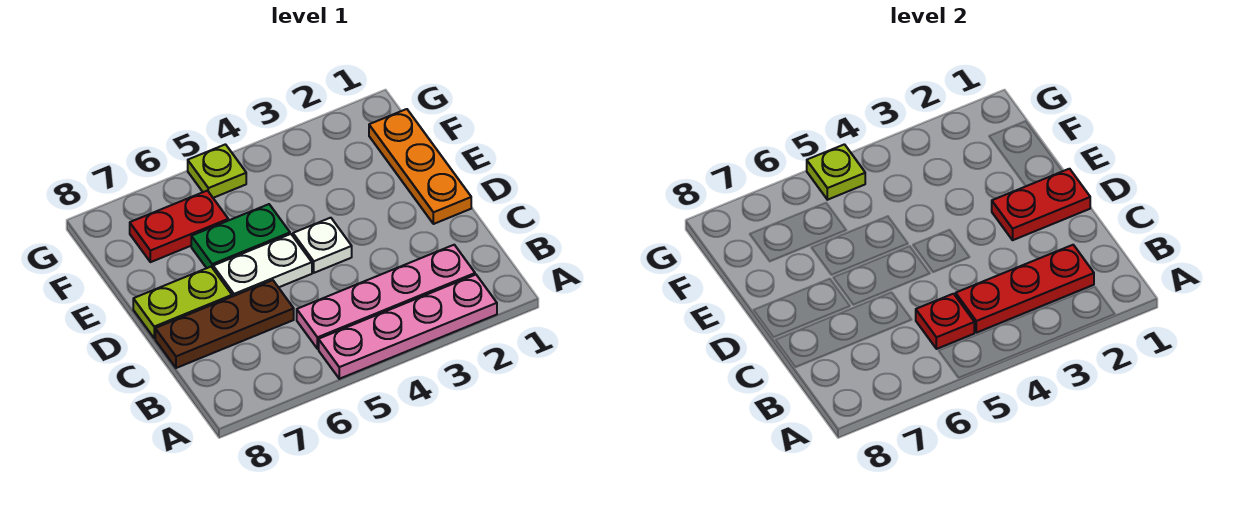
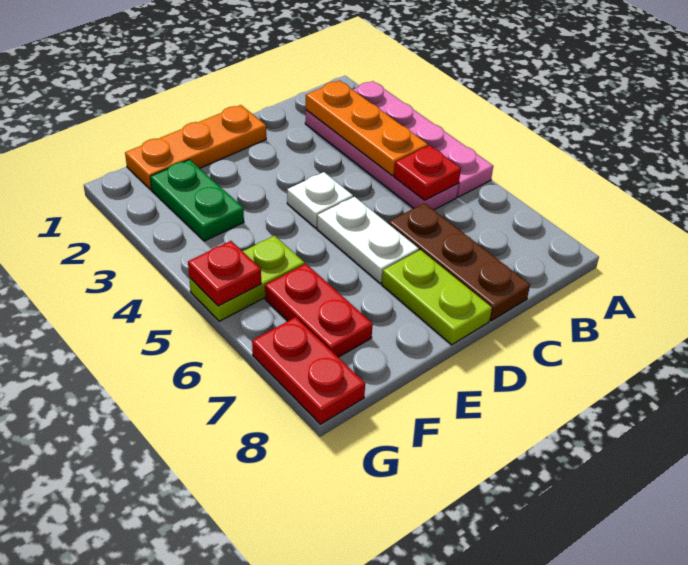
red 1x3 plate [956,245,1094,333] -> orange 1x3 plate [306,81,428,176]
red 1x2 plate [992,169,1090,240] -> red 1x2 plate moved to [252,317,365,424]
green 1x2 plate [191,204,290,268] -> green 1x2 plate moved to [150,160,244,241]
lime 1x1 plate [188,144,246,198] -> lime 1x2 plate [189,236,305,321]
lime 1x1 plate [807,144,865,200] -> red 1x1 plate [188,241,261,306]

